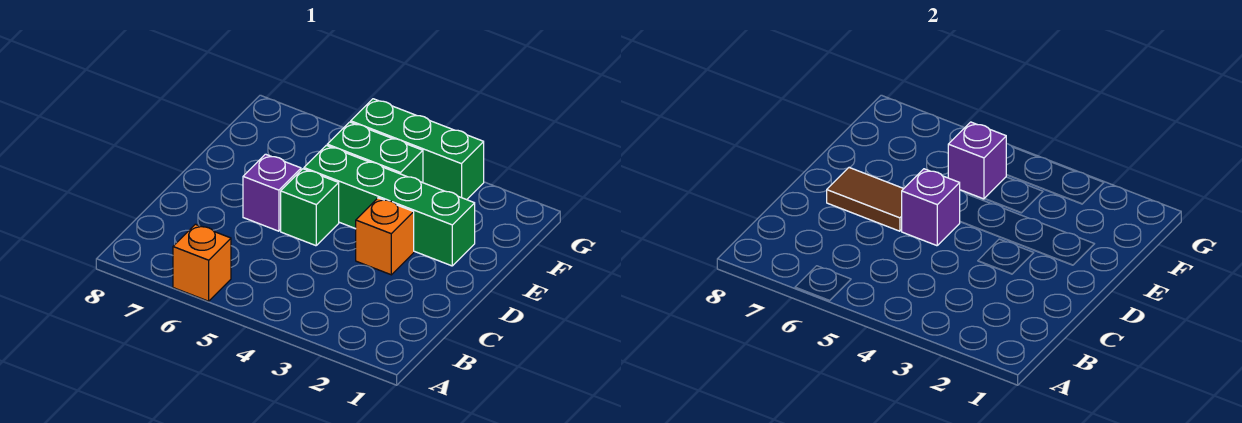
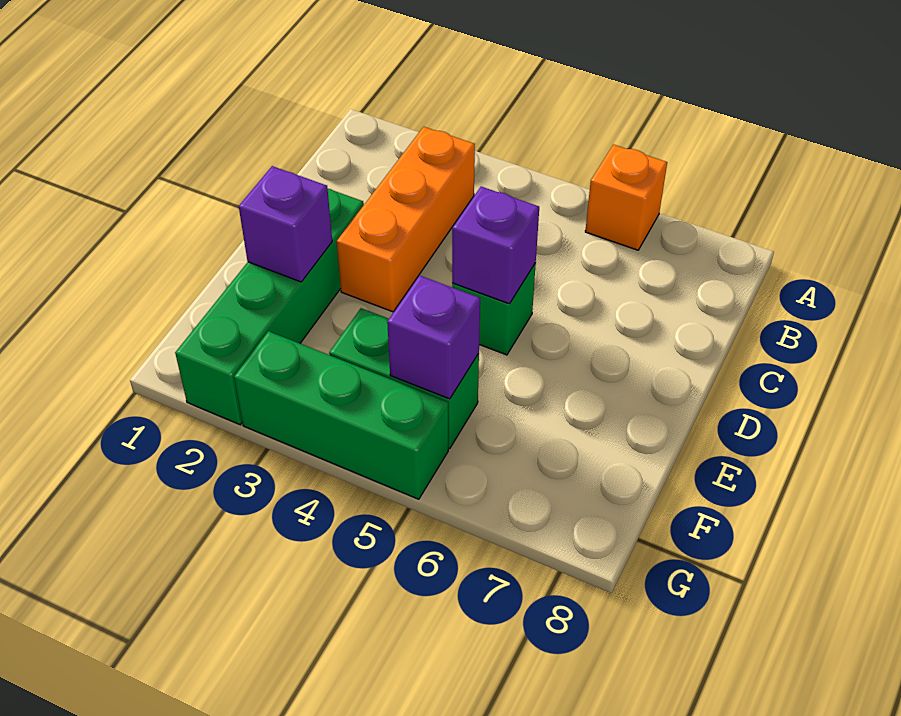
orange 1x1 brick [356,198,414,275] -> orange 1x3 brick [337,127,475,312]
purple 1x1 brick [243,154,301,231] -> purple 1x1 brick moved to [239,166,332,282]
brown 1x2 tile [827,167,904,231] -> none
green 1x4 brick [304,145,475,266] -> green 1x4 brick turned to [175,189,364,425]

